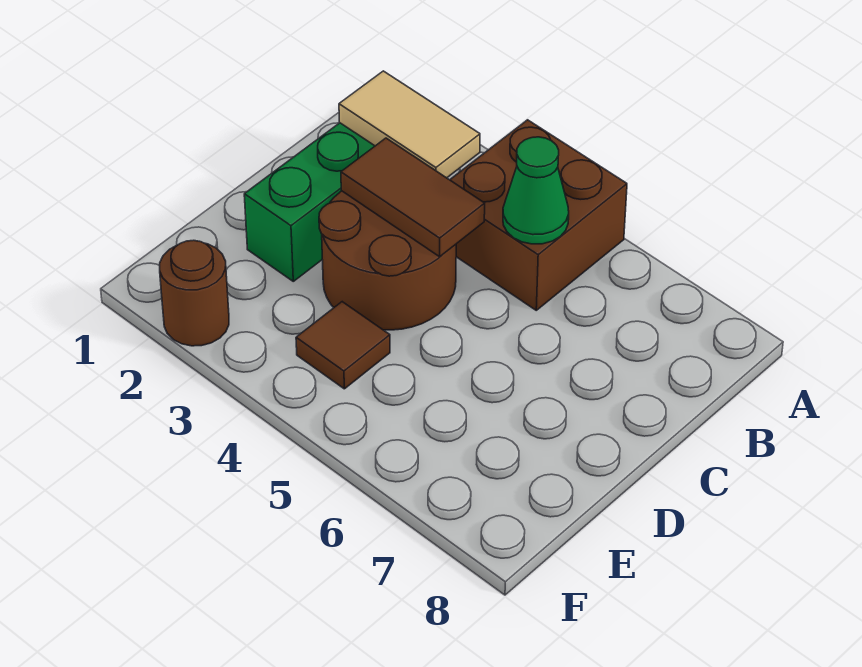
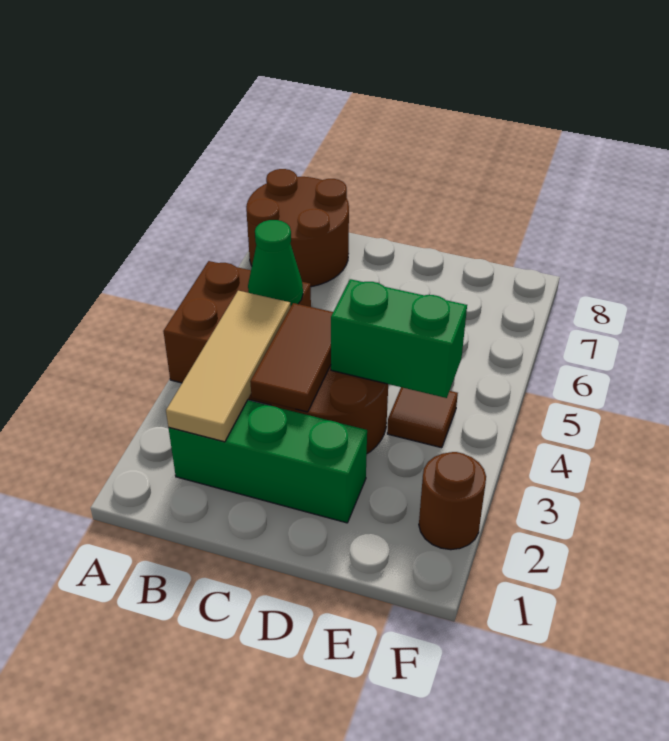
none -> brown 2x2 round brick [246,169,349,287]
tan 1x2 tile [339,71,480,178] -> tan 1x3 tile [166,291,291,442]
none -> green 1x2 brick [331,279,467,398]

